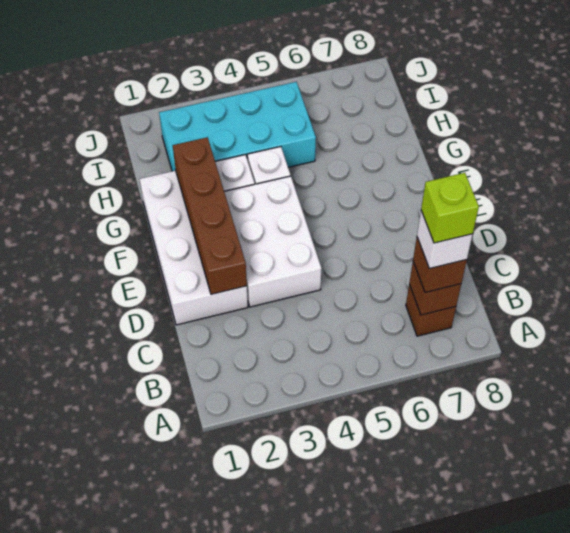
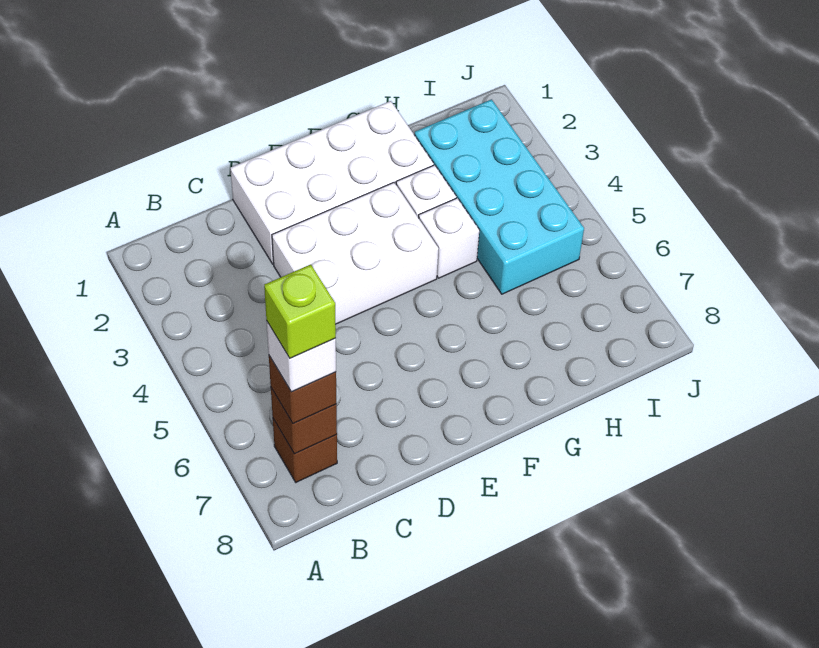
brown 1x4 brick [173,137,247,294] -> none

